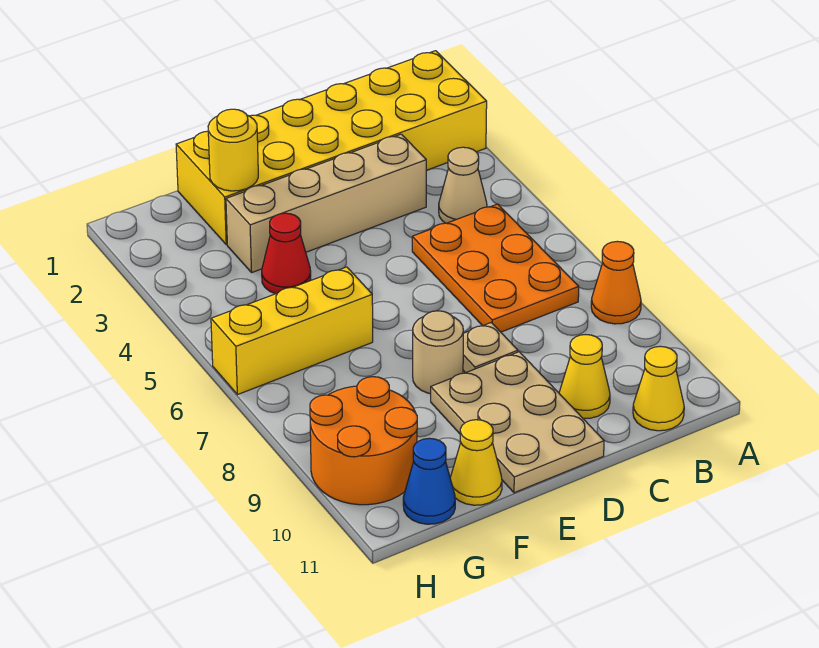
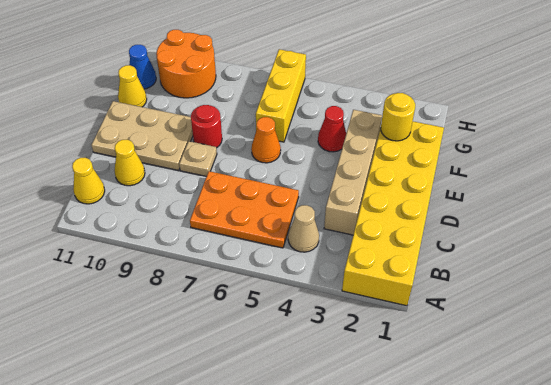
orange 1x1 cone [591,241,641,324] -> orange 1x1 cone moved to [251,117,281,163]
tan 1x1 round brick [413,311,463,394] -> red 1x1 round brick [191,105,222,148]

